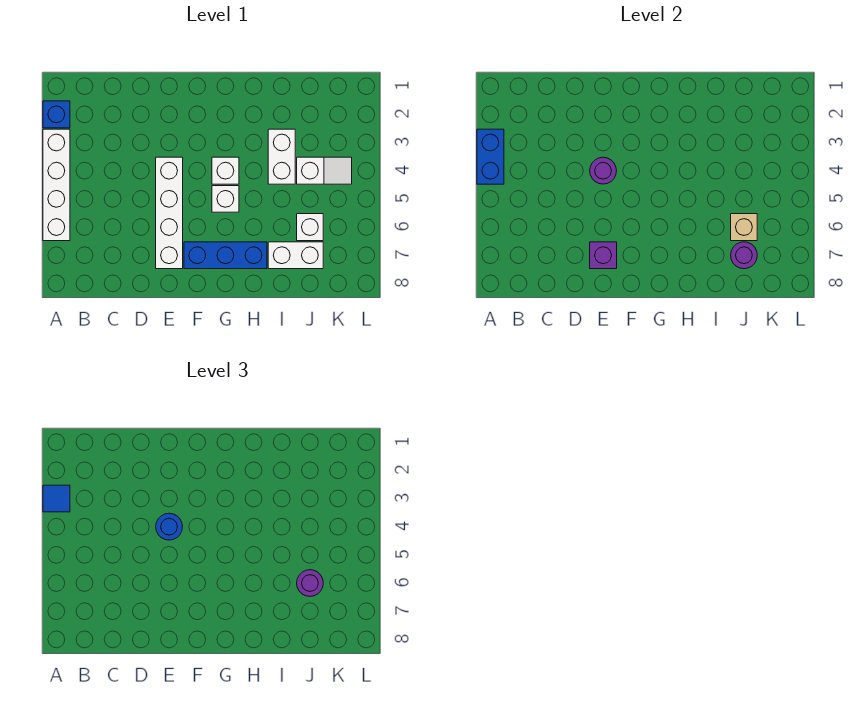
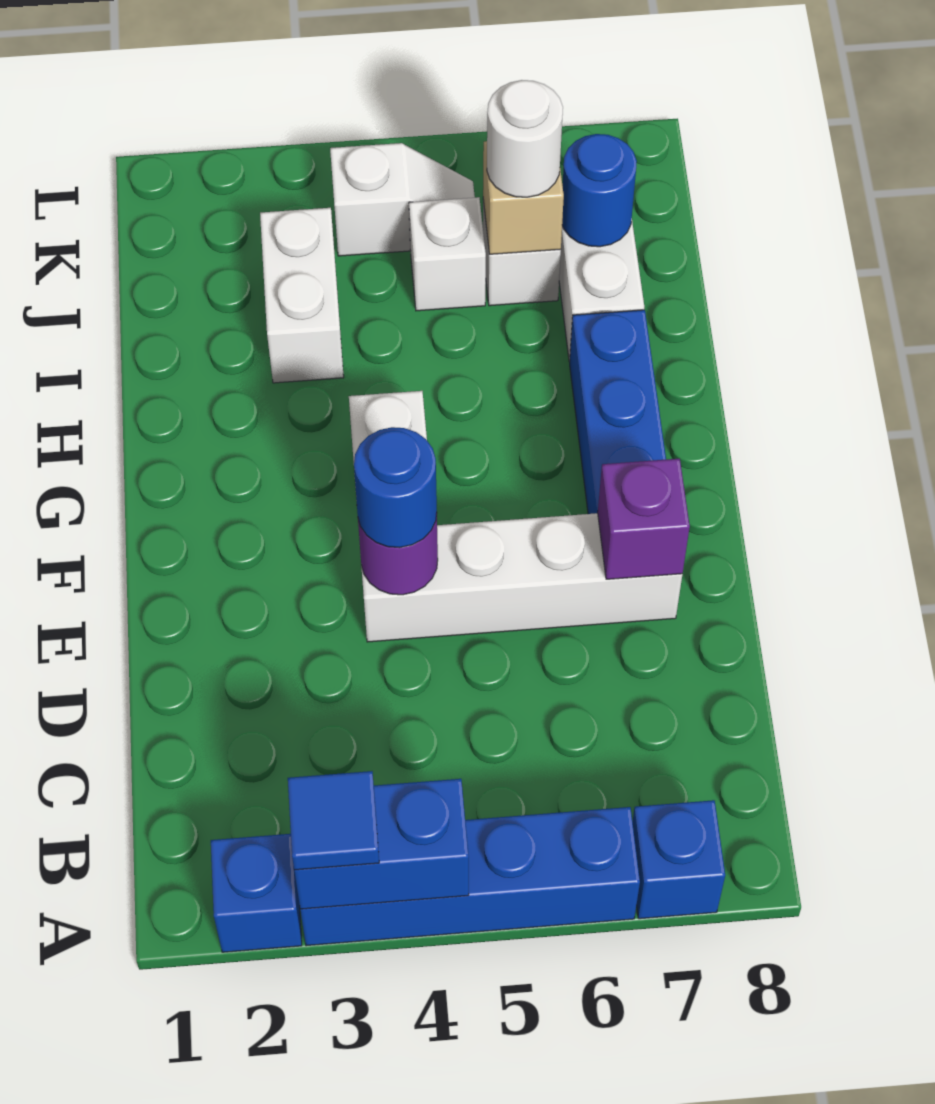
white 1x4 brick [43,129,70,241] -> blue 1x4 brick [300,807,640,946]
none -> blue 1x1 brick [632,800,725,919]
white 1x1 brick [212,186,239,212] -> white 1x1 brick moved to [409,197,486,311]
white 1x2 brick [268,129,295,184] -> white 1x2 brick turned to [260,208,344,383]
white 1x2 slope [297,157,352,184] -> white 1x2 slope turned to [330,143,475,256]
purple 1x1 round brick [297,570,323,596] -> white 1x1 round brick [487,80,563,197]
purple 1x1 round brick [731,242,757,269] -> blue 1x1 round brick [562,134,637,247]

